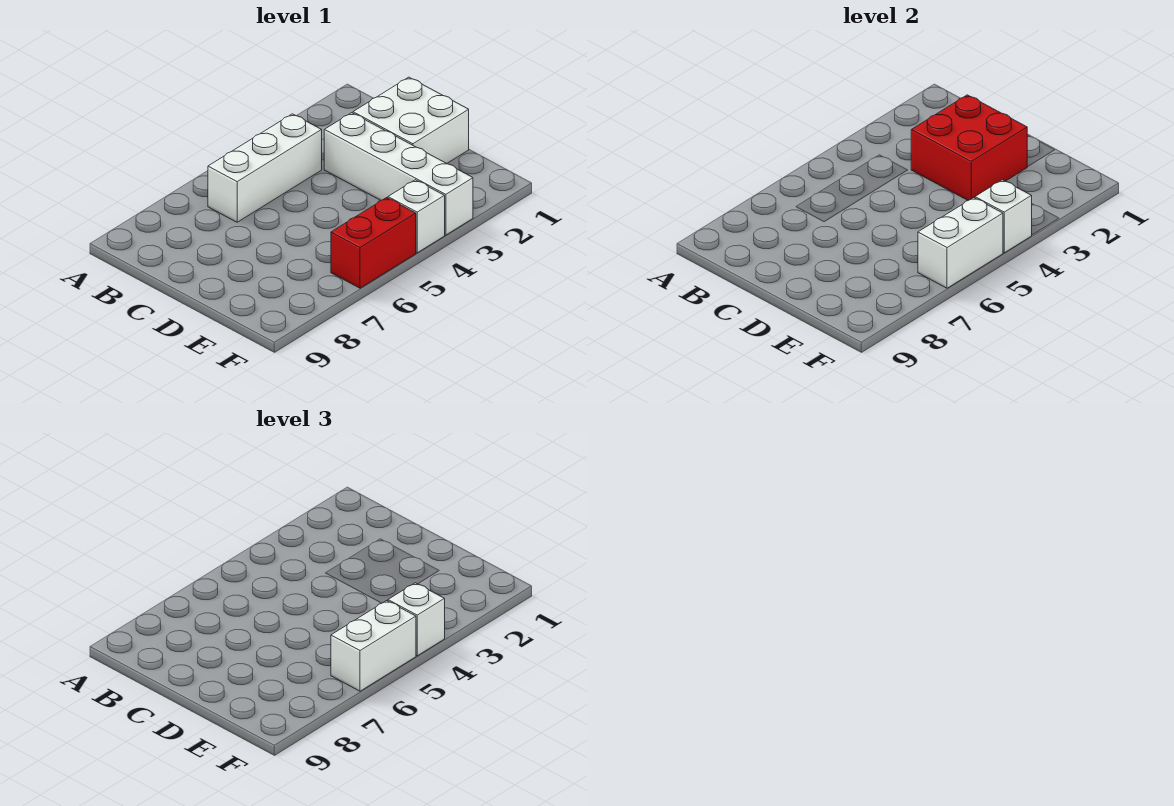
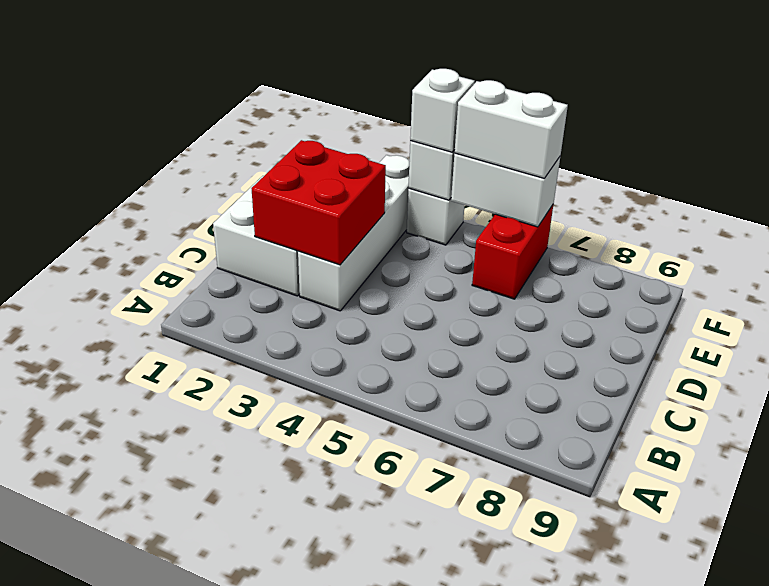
white 1x3 brick [208,114,322,222] -> none
red 1x2 brick [331,198,416,288] -> red 1x2 brick turned to [472,204,554,299]

